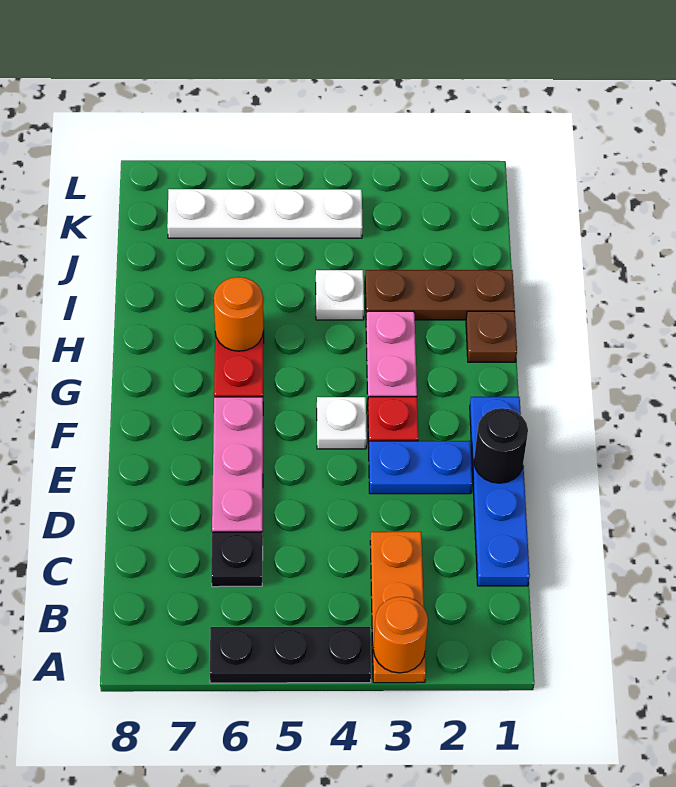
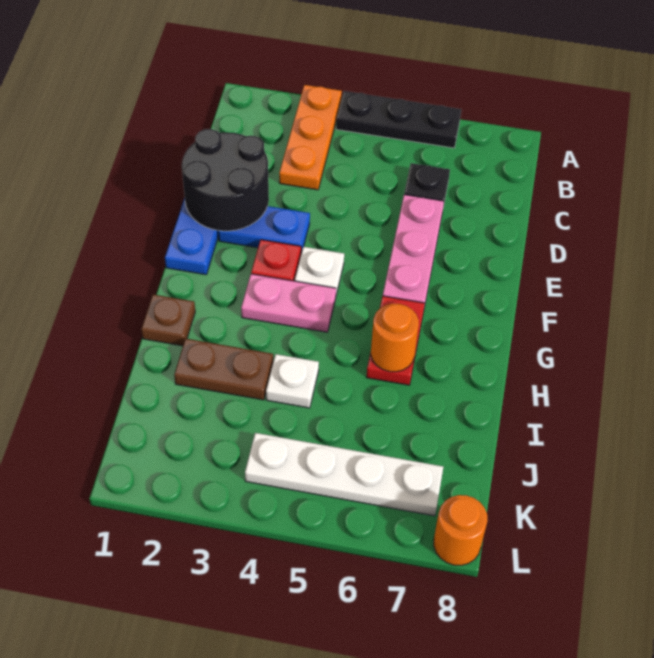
orange 1x1 round brick [373,597,428,673] -> orange 1x1 round brick moved to [434,495,487,565]
black 1x1 round brick [474,408,528,483] -> black 2x2 round brick [182,129,269,231]
pink 1x2 plate [366,311,417,397] -> pink 1x2 plate turned to [241,274,336,332]
brown 1x3 plate [365,270,515,320] -> brown 1x2 plate [174,339,273,400]

